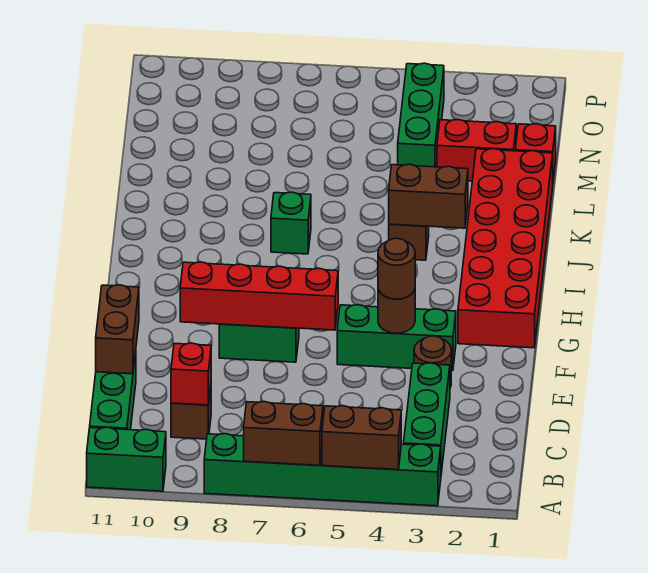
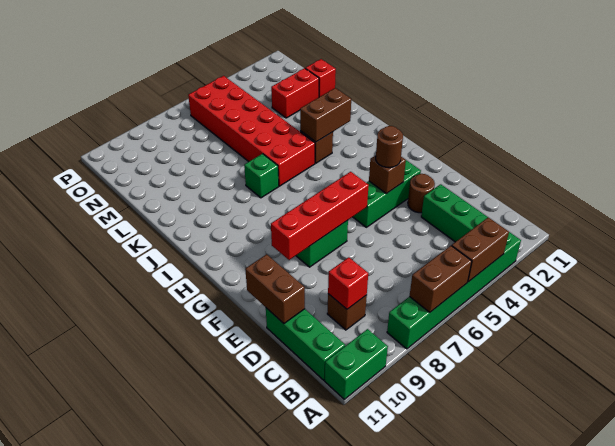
brown 1x1 round brick [378,289,415,333] -> brown 1x1 brick [369,155,406,194]
red 2x6 brick [458,149,553,348] -> red 2x6 brick moved to [188,76,315,186]
green 1x3 brick [398,63,444,167] -> none

